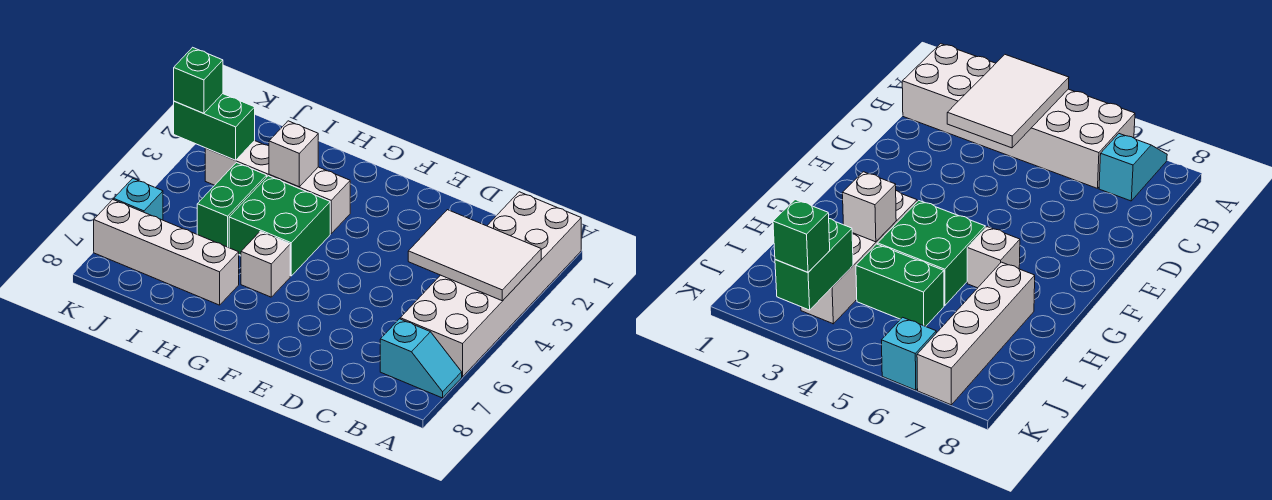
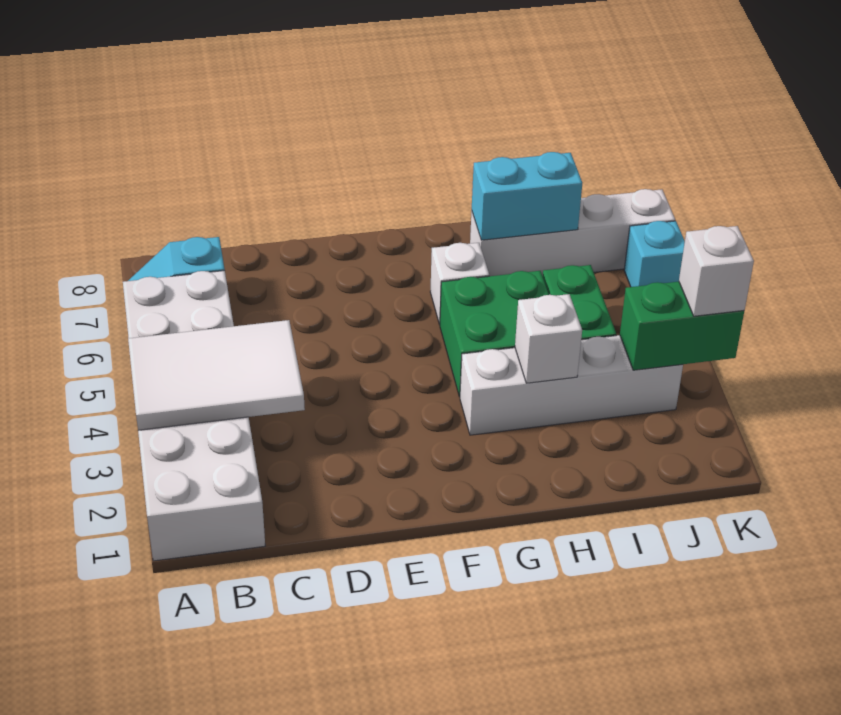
none -> cyan 1x2 brick [472,152,582,240]
green 1x1 brick [174,47,223,113] -> white 1x1 brick [679,226,754,316]

